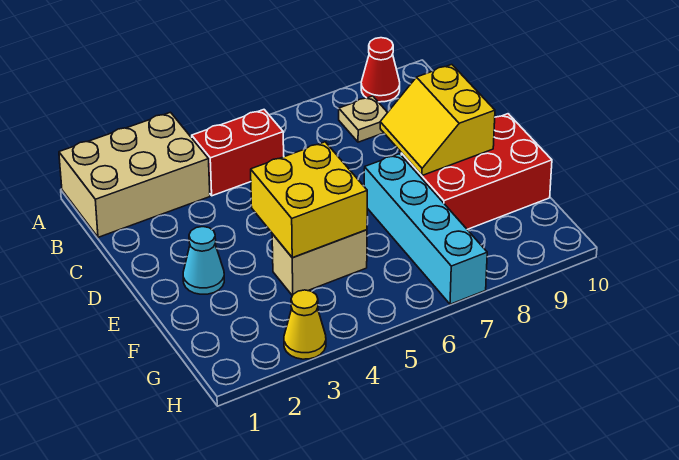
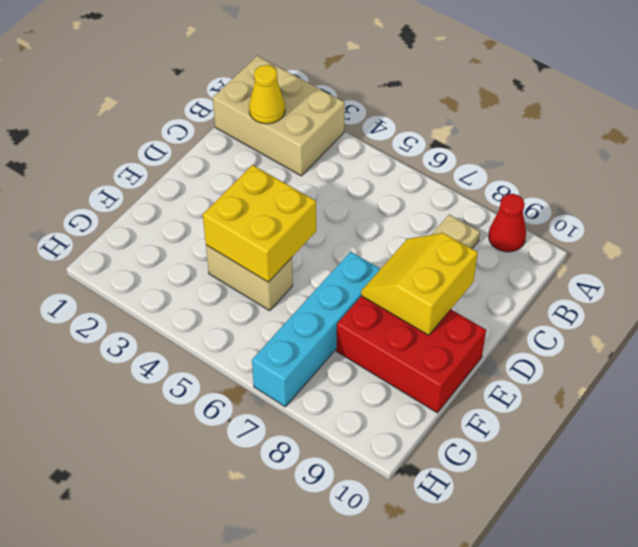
red 1x2 brick [192,110,284,196] -> none
cyan 1x1 cone [183,227,224,294] -> none
yellow 1x1 cone [284,290,326,359] -> yellow 1x1 cone moved to [249,65,285,124]

